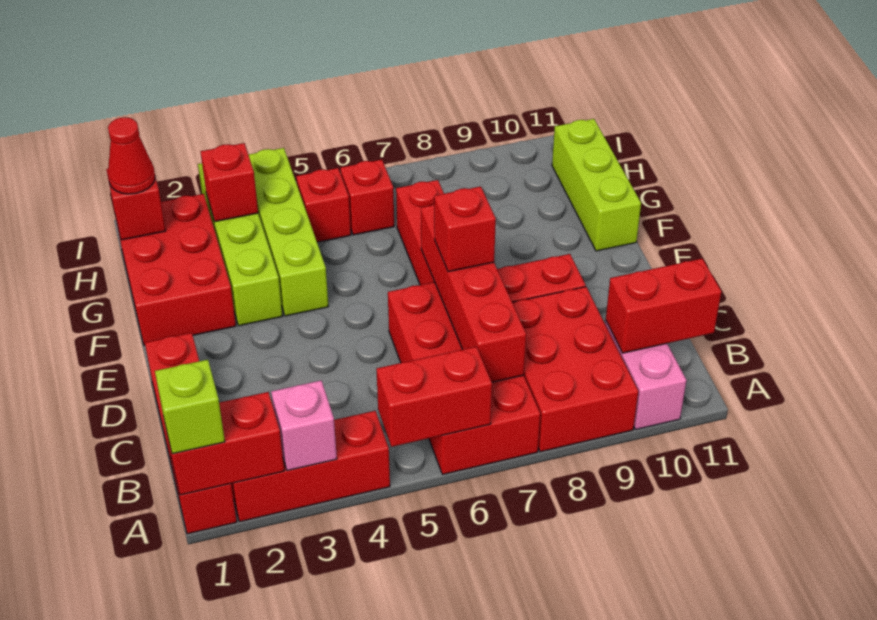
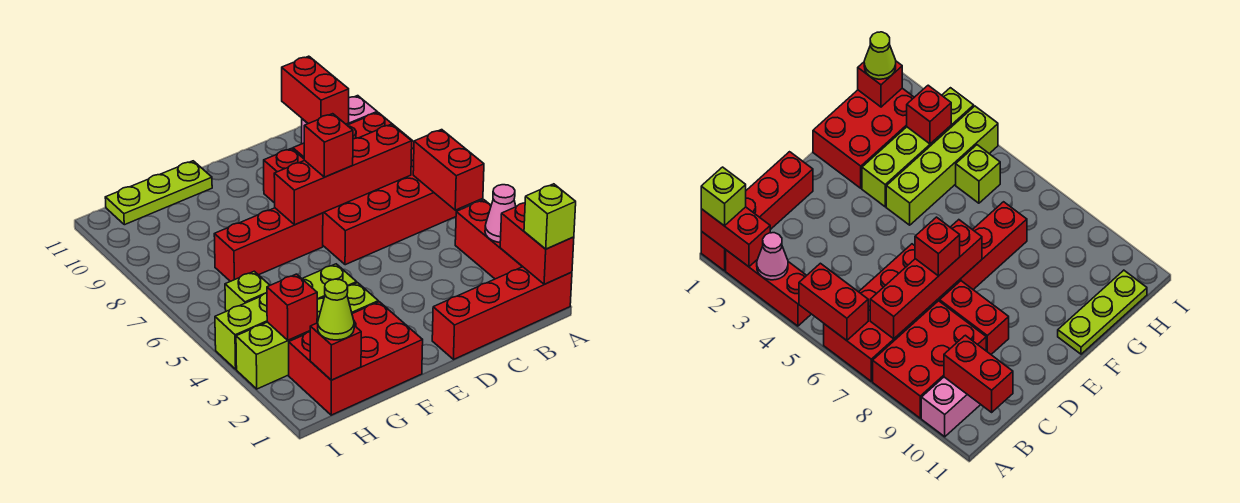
pink 1x1 brick [271,381,337,471] -> pink 1x1 cone [485,185,516,242]
lime 1x3 brick [552,119,641,251] -> lime 1x3 plate [105,161,212,225]
red 1x1 cone [108,117,155,194] -> lime 1x1 cone [318,279,354,340]
red 1x1 brick [296,168,351,242] -> lime 1x1 brick [225,271,270,311]
red 1x1 brick [340,160,394,235] -> none

